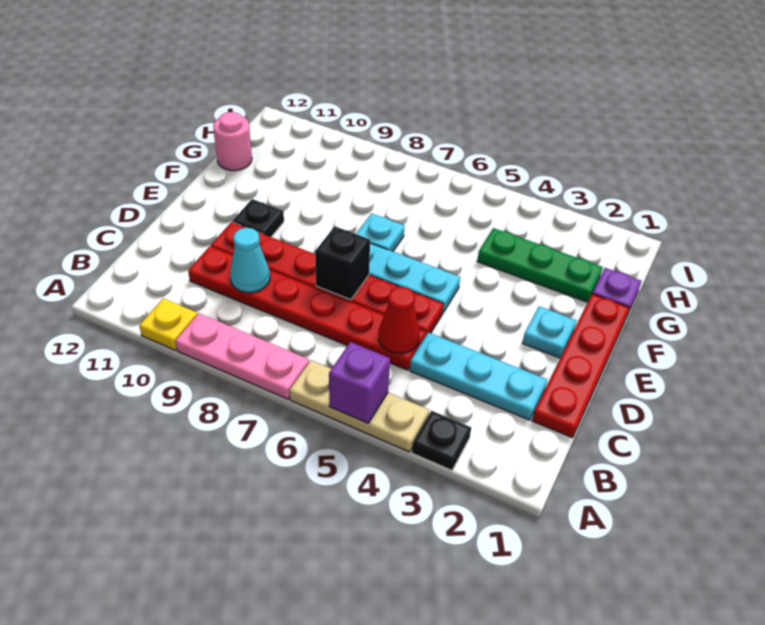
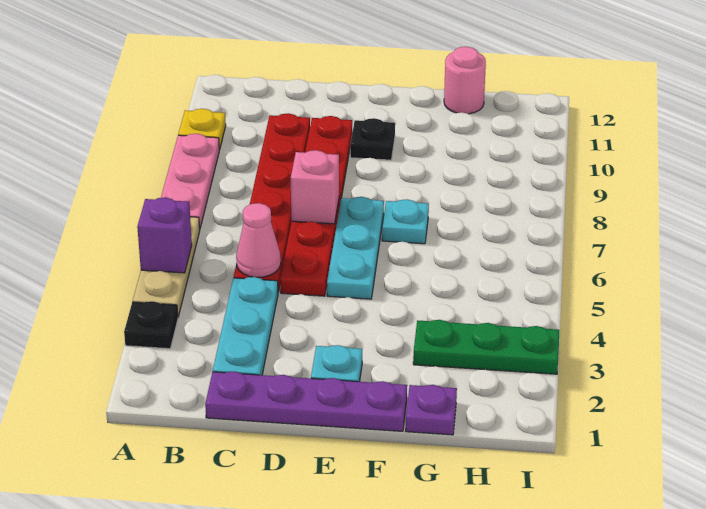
red 1x4 plate [532,294,629,438] -> purple 1x4 plate [205,371,407,431]
red 1x1 cone [379,287,420,353] -> pink 1x1 cone [236,203,281,277]
cyan 1x1 cone [230,228,270,293] -> none
black 1x1 brick [315,226,370,300] -> pink 1x1 brick [291,150,339,224]
green 1x3 plate [477,228,603,302] -> green 1x3 plate turned to [413,320,559,374]

